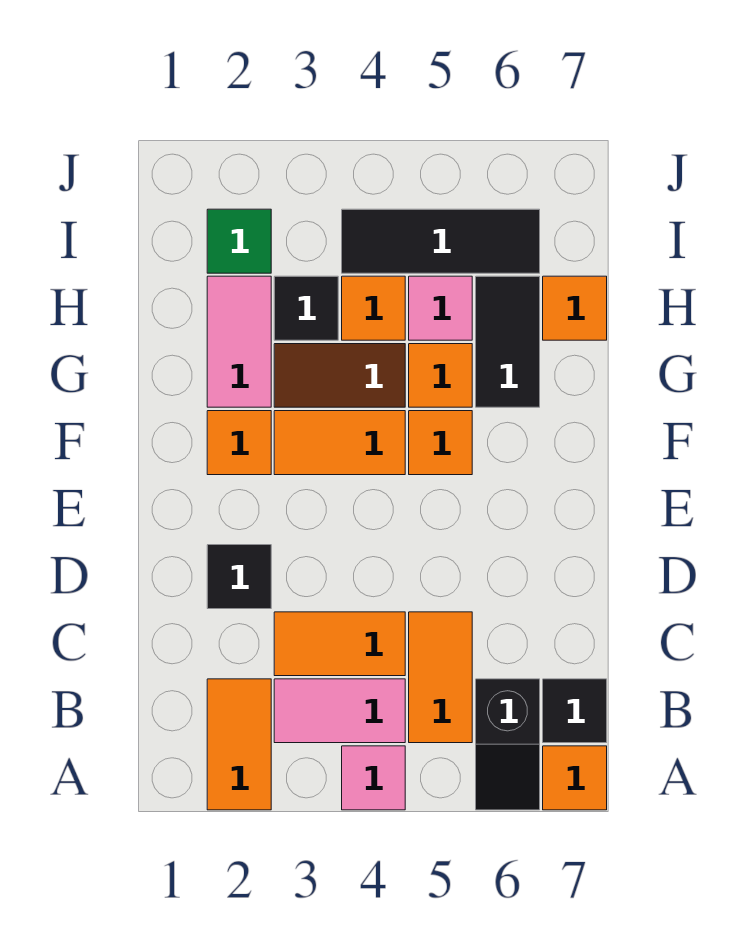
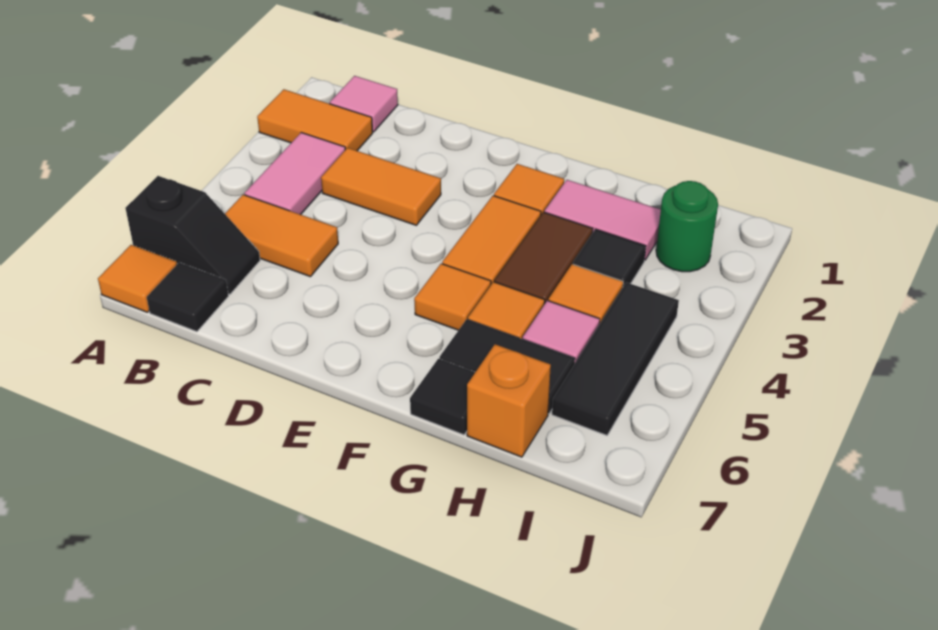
pink 1x1 tile [342,746,405,810] -> pink 1x1 tile moved to [330,76,398,132]
black 1x2 slope [476,679,540,810] -> black 1x2 slope turned to [125,176,260,294]
orange 1x2 tile [274,612,405,676] -> orange 1x2 tile turned to [321,148,441,225]
black 1x1 tile [207,545,271,609] -> black 1x1 tile moved to [410,359,475,435]
orange 1x1 tile [543,276,607,340] -> orange 1x1 brick [467,344,551,457]
green 1x1 tile [207,209,271,273] -> green 1x1 round brick [656,181,718,272]

